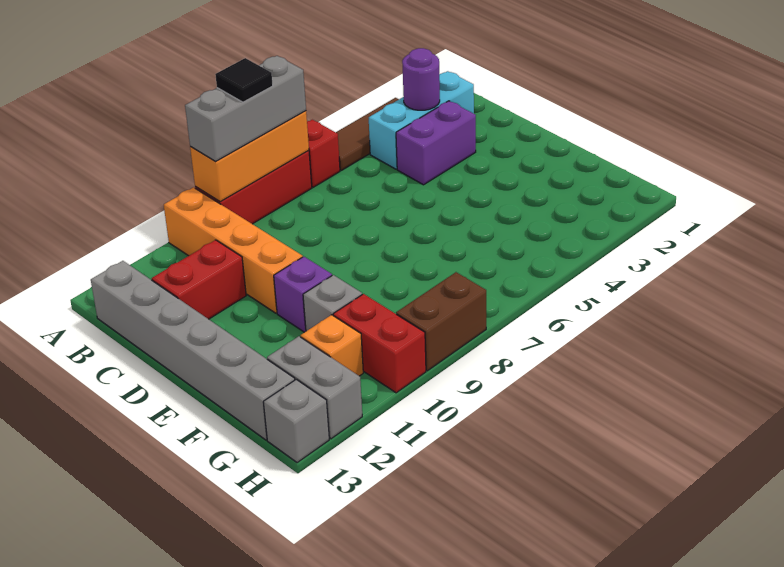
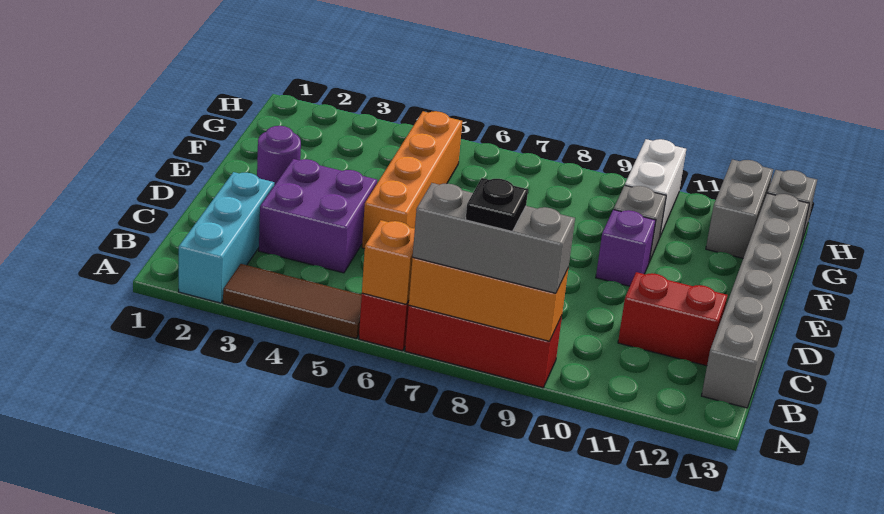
black 1x1 tile [215,58,273,102] -> black 1x1 plate [466,178,528,231]
orange 1x4 brick [164,187,303,313] -> orange 1x4 brick moved to [362,111,462,249]
cyan 1x3 brick [369,71,474,169] -> cyan 1x3 brick turned to [179,172,274,303]
purple 1x1 round brick [402,48,440,110] -> purple 1x1 round brick moved to [257,126,301,185]
purple 1x2 brick [396,101,476,185] -> purple 2x2 brick [259,159,377,273]
red 1x2 brick [333,294,426,393] -> white 1x2 brick [625,139,686,236]
orange 1x1 brick [301,315,363,376] -> orange 1x1 brick moved to [362,220,415,304]
brown 1x2 brick [396,272,486,371] -> none

